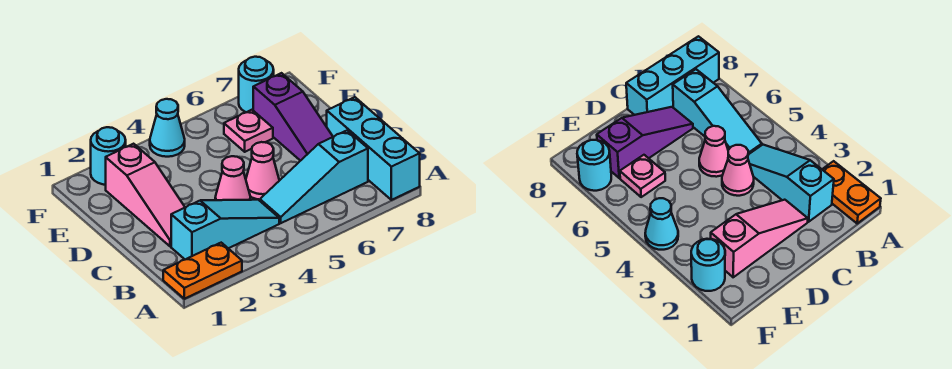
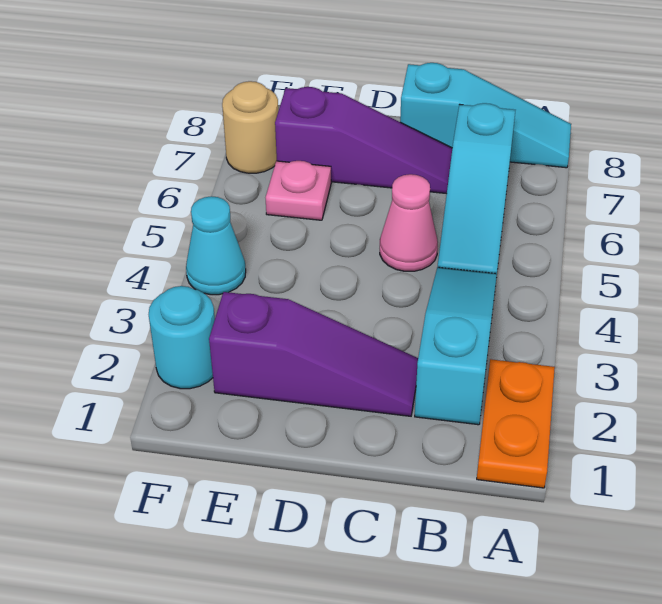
cyan 1x3 brick [327,97,420,200] -> cyan 1x3 slope [400,63,571,168]
pink 1x3 slope [106,144,185,247] -> purple 1x3 slope [209,292,418,416]
pink 1x1 cone [215,156,250,200] -> none
cyan 1x1 round brick [239,57,274,112] -> tan 1x1 round brick [222,81,278,173]

